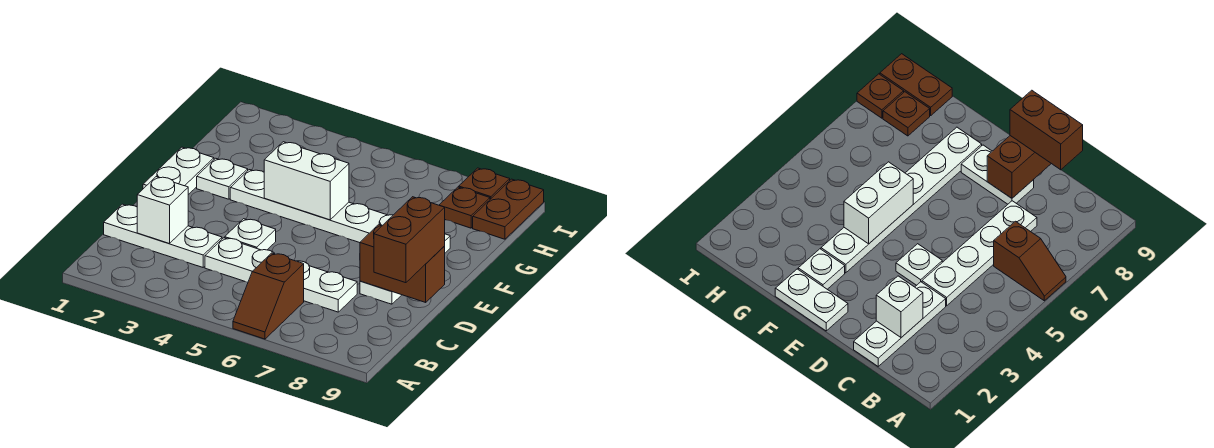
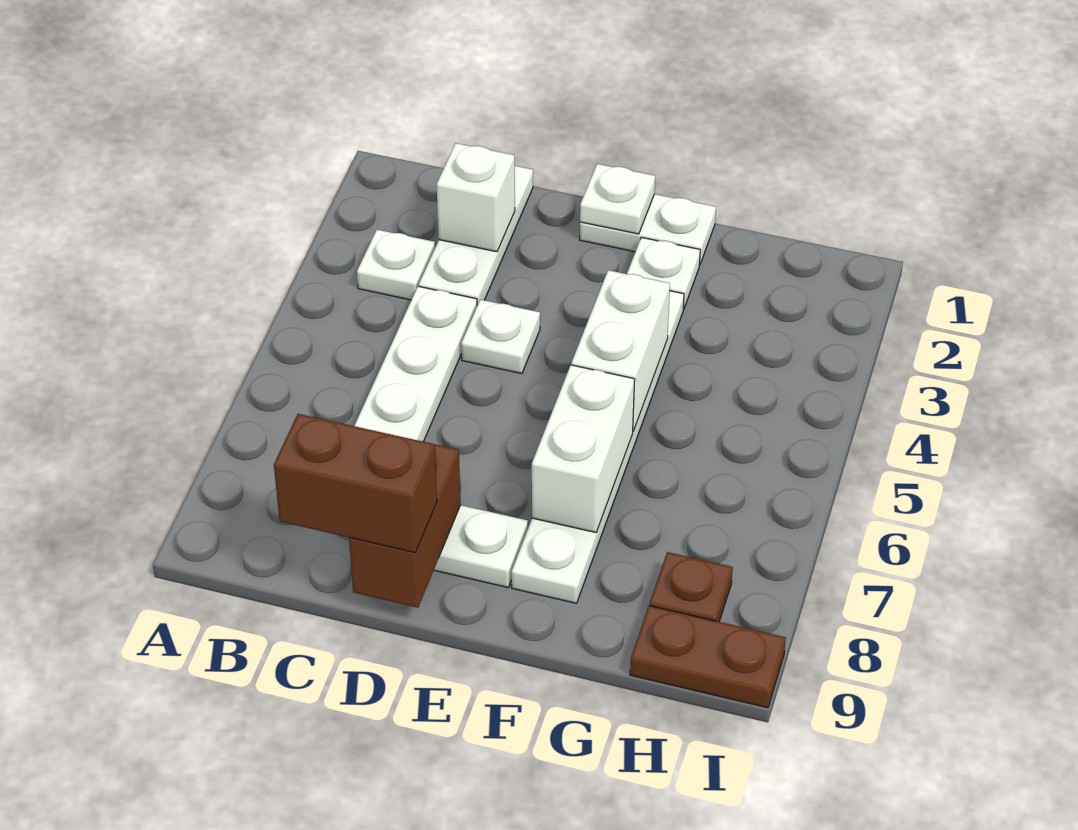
brown 1x2 slope [233,253,304,339] -> none
none -> white 1x1 plate [357,230,435,300]
none -> white 1x1 plate [580,164,655,234]
none -> white 1x2 brick [532,365,635,532]
brown 1x1 plate [459,168,510,199] -> none

